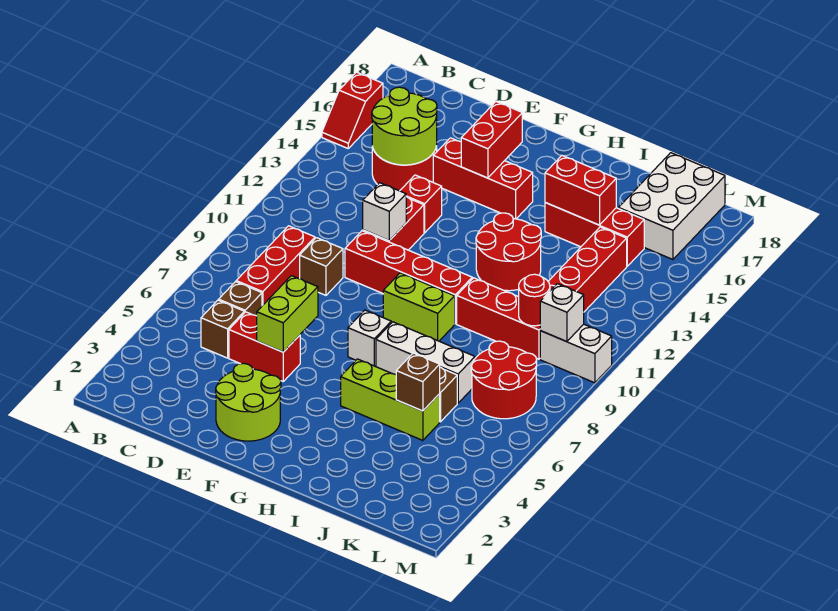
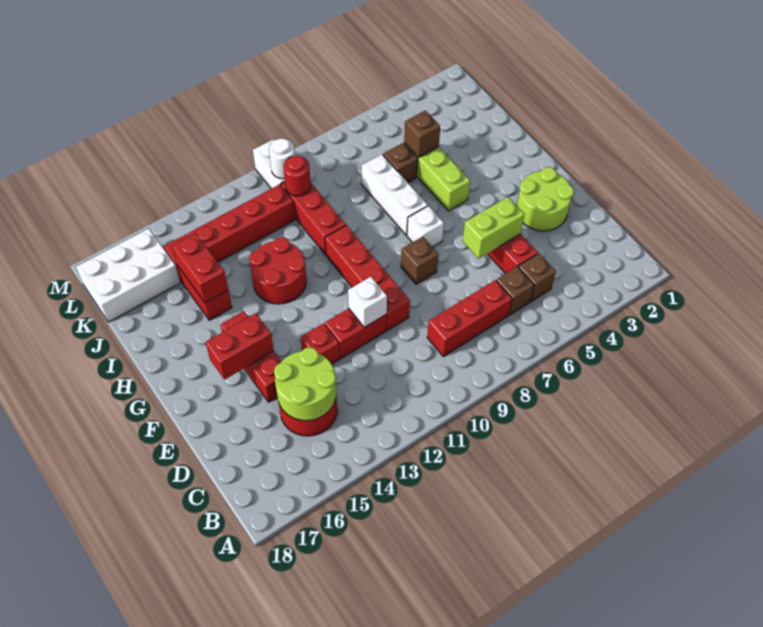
red 1x2 slope [322,72,383,148] -> none
brown 1x1 brick [300,238,343,295] -> brown 1x1 brick moved to [401,237,438,284]
lime 1x2 brick [383,273,455,341] -> none
red 2x2 round brick [471,341,537,419] -> none
white 1x1 brick [540,284,584,342] -> white 1x1 round brick [269,139,295,179]

